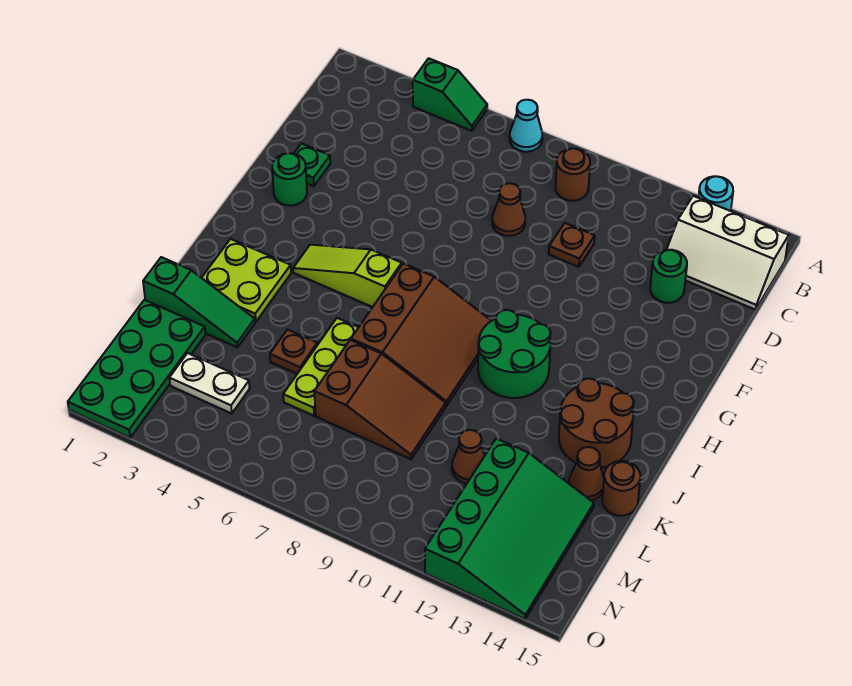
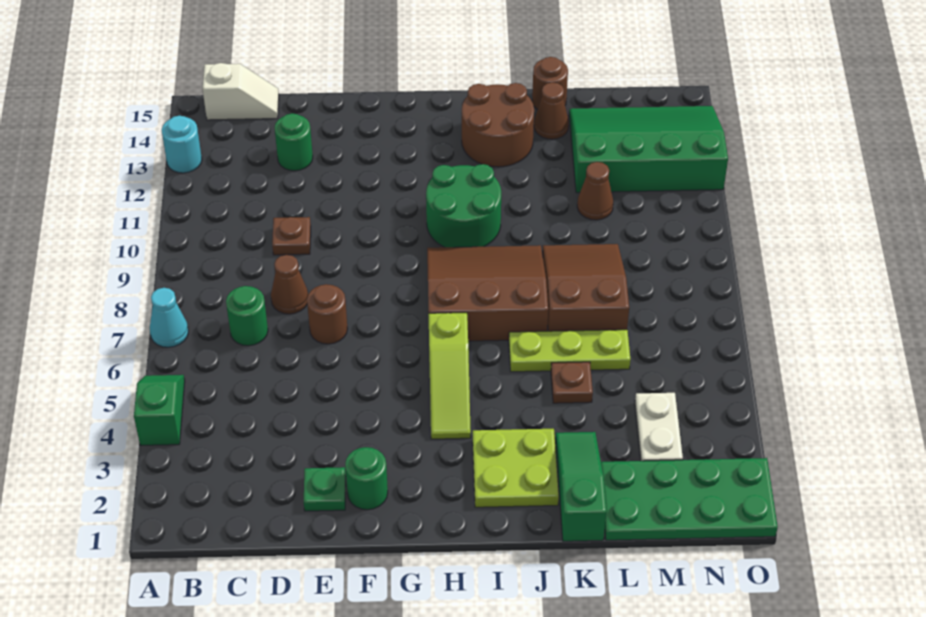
brown 1x1 round brick [556,148,590,201] -> brown 1x1 round brick moved to [307,284,348,344]
white 2x3 slope [667,196,789,310] -> white 1x2 slope [203,63,279,120]
none -> green 1x1 round brick [226,286,268,346]

